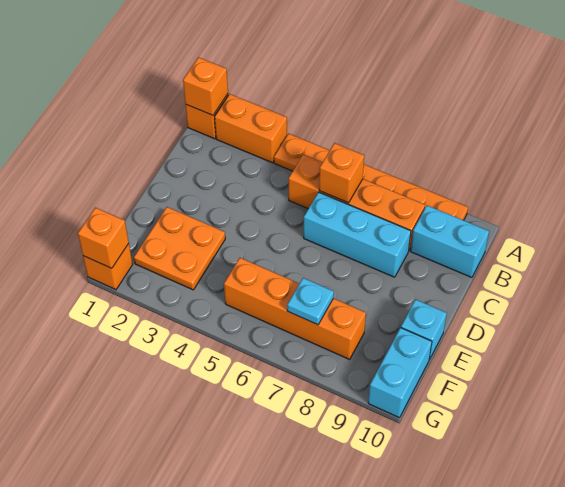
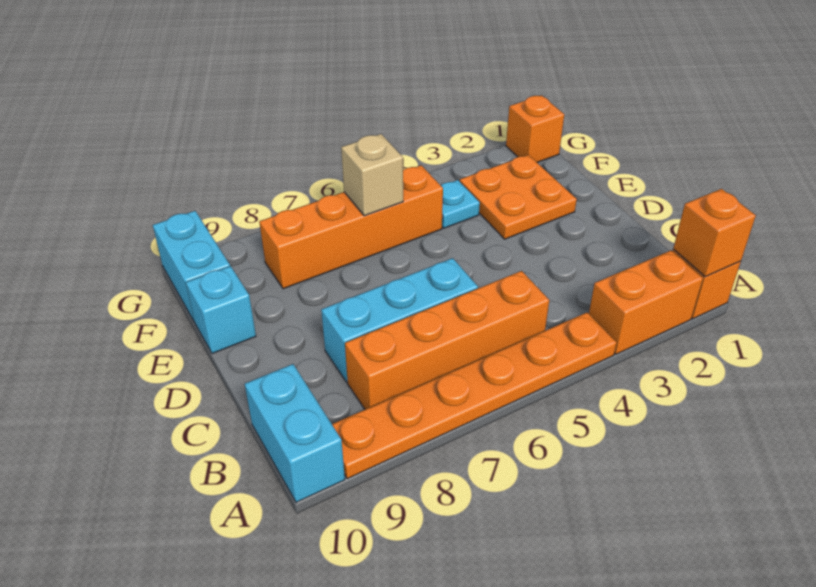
orange 1x1 brick [319,143,364,203] -> none
cyan 1x2 brick [411,206,489,277] -> cyan 1x2 brick turned to [245,364,345,502]
none -> tan 1x1 brick [341,134,403,216]
cyan 1x1 plate [287,278,334,325] -> cyan 1x1 plate moved to [441,180,480,228]
orange 1x1 brick [78,208,129,268] -> none

